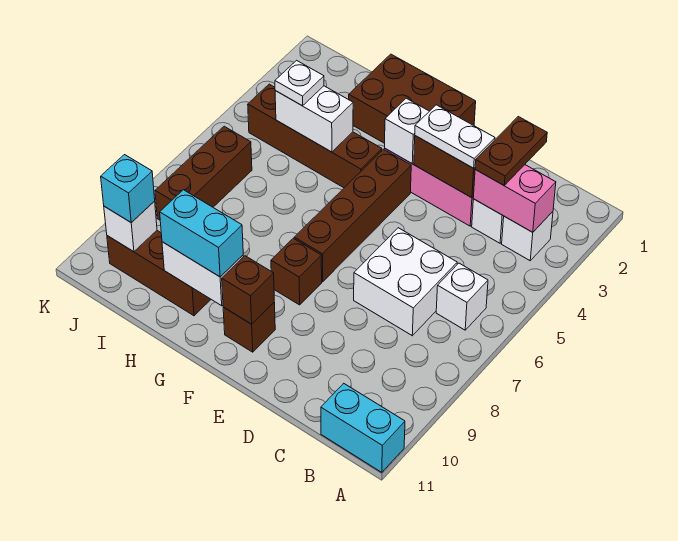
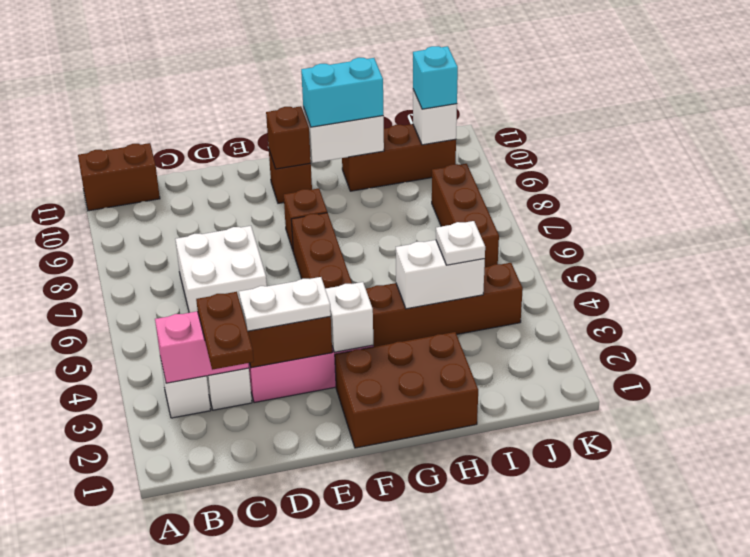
cyan 1x2 brick [321,383,405,472] -> brown 1x2 brick [78,143,160,211]
white 1x1 brick [436,263,488,330] -> none

